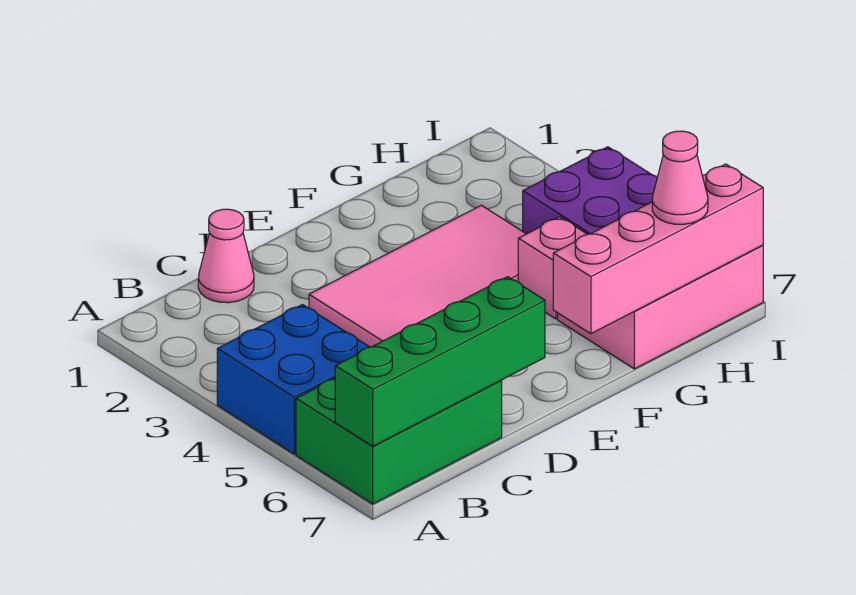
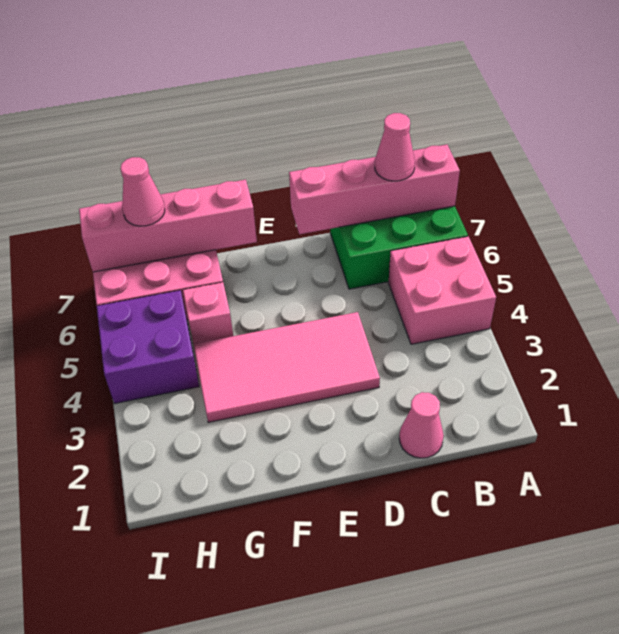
blue 2x2 brick [217,305,369,454] -> pink 2x2 brick [388,236,496,344]
green 1x4 brick [335,277,545,446] -> pink 1x4 brick [289,145,460,234]
none -> pink 1x1 cone [375,113,415,181]

